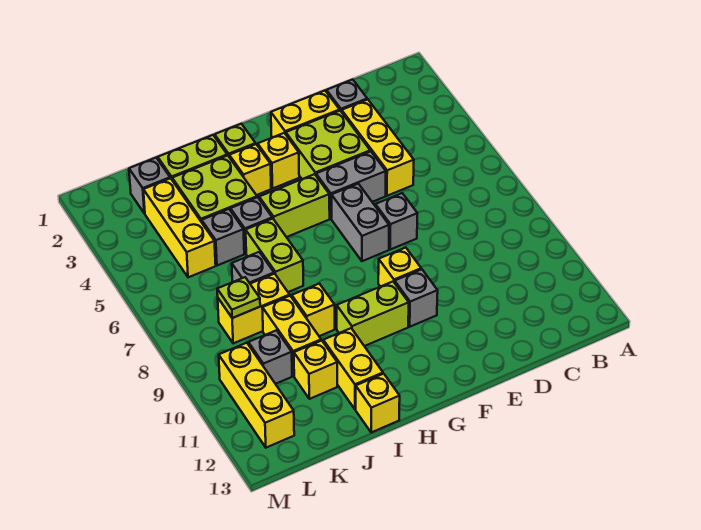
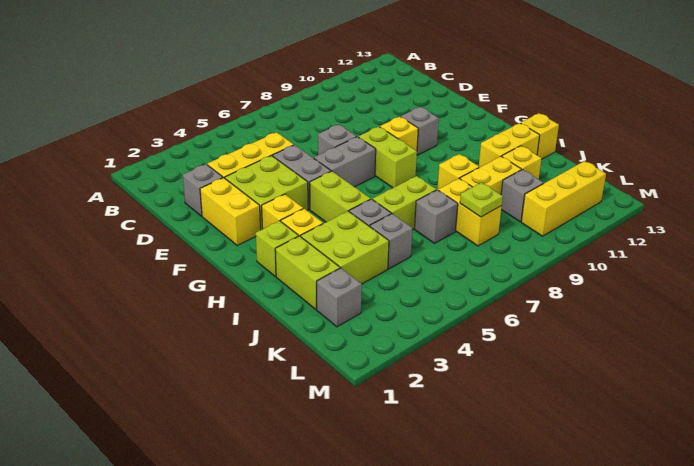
lime 1x2 brick [337,282,409,346] -> lime 1x2 brick moved to [359,127,417,188]
yellow 1x3 brick [143,178,216,277] -> none

